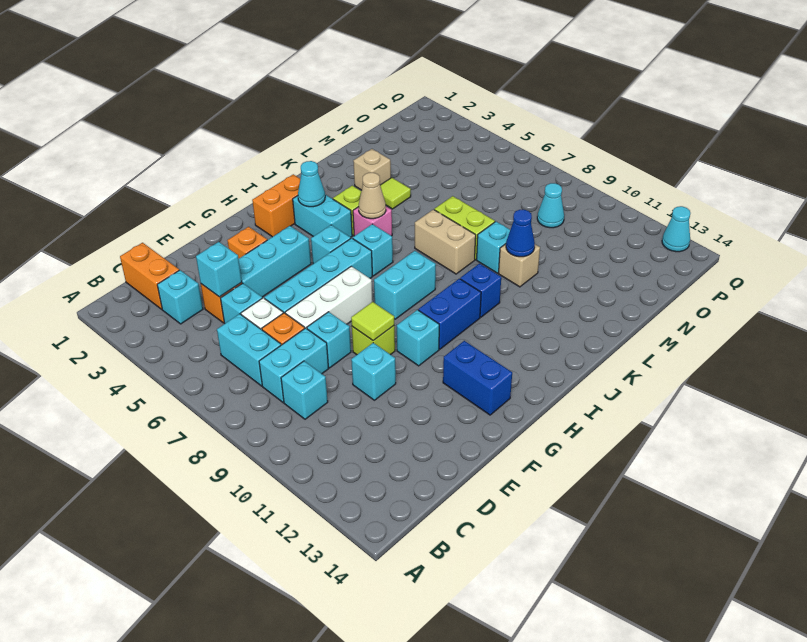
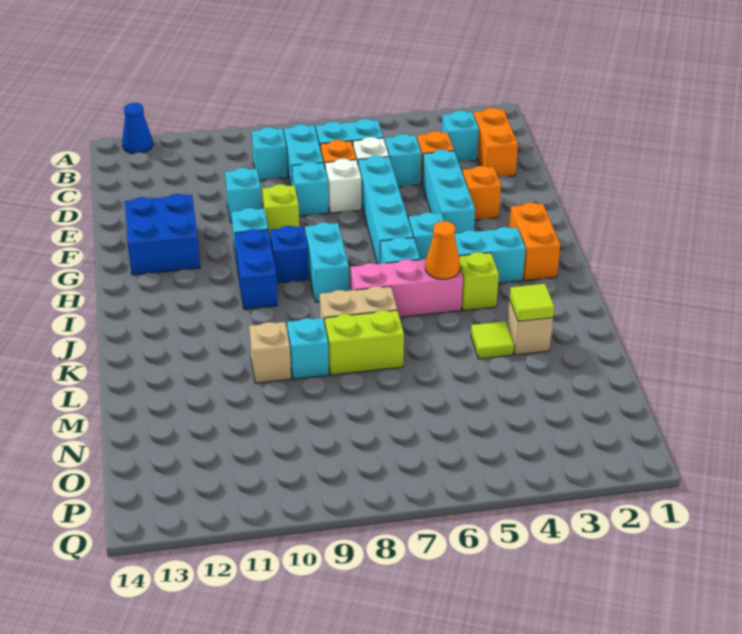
orange 1x2 brick [120,243,179,309] -> orange 1x2 brick turned to [474,108,518,177]
cyan 1x1 brick [196,242,242,297] -> none
white 1x3 brick [285,266,373,329] -> white 1x1 brick [325,159,361,213]
lime 1x1 tile [351,302,394,341] -> lime 1x1 tile moved to [510,284,554,321]
blue 1x2 brick [443,341,512,415] -> blue 2x2 brick [125,194,200,275]
cyan 1x1 cone [298,161,325,207] -> none
pink 1x1 brick [353,206,392,236] -> pink 1x3 brick [351,259,463,317]
tan 1x1 cone [359,173,386,219] -> orange 1x1 cone [425,221,460,279]
blue 1x1 brick [460,264,501,317] -> blue 1x1 brick moved to [270,226,309,283]
blue 1x1 cone [506,210,535,257] -> blue 1x1 cone moved to [122,103,153,154]
cyan 1x1 cone [537,183,564,228] -> none
cyan 1x1 cone [662,206,690,252] -> none

